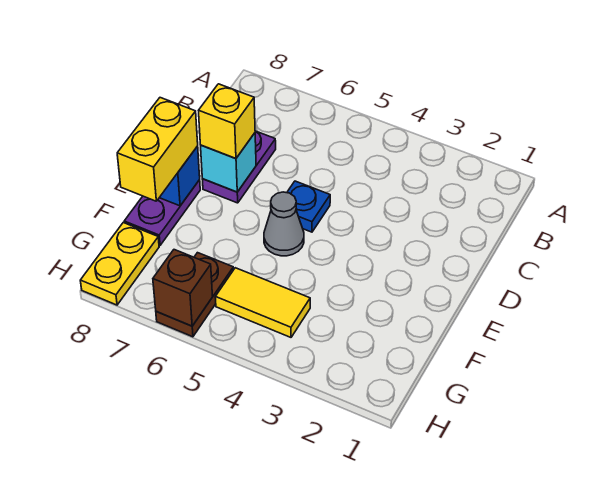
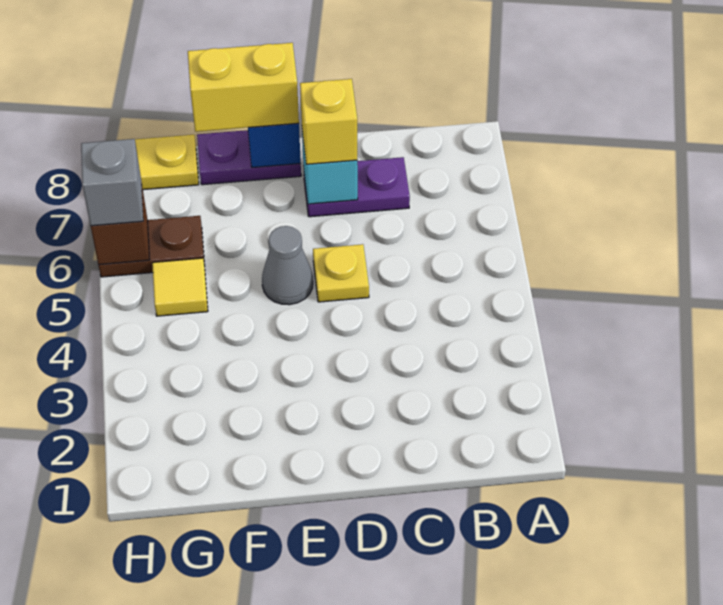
blue 1x1 plate [287,181,330,232] -> yellow 1x1 plate [313,244,369,302]
yellow 1x2 tile [215,268,310,337] -> yellow 1x1 tile [152,258,208,316]
none -> grey 1x1 brick [81,139,143,226]

